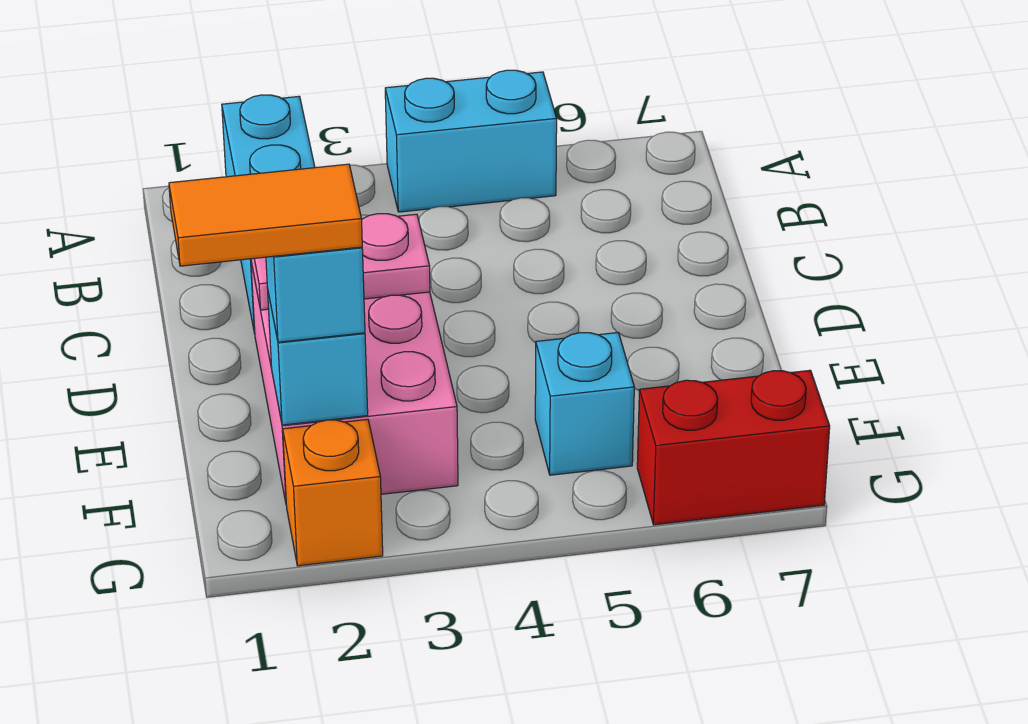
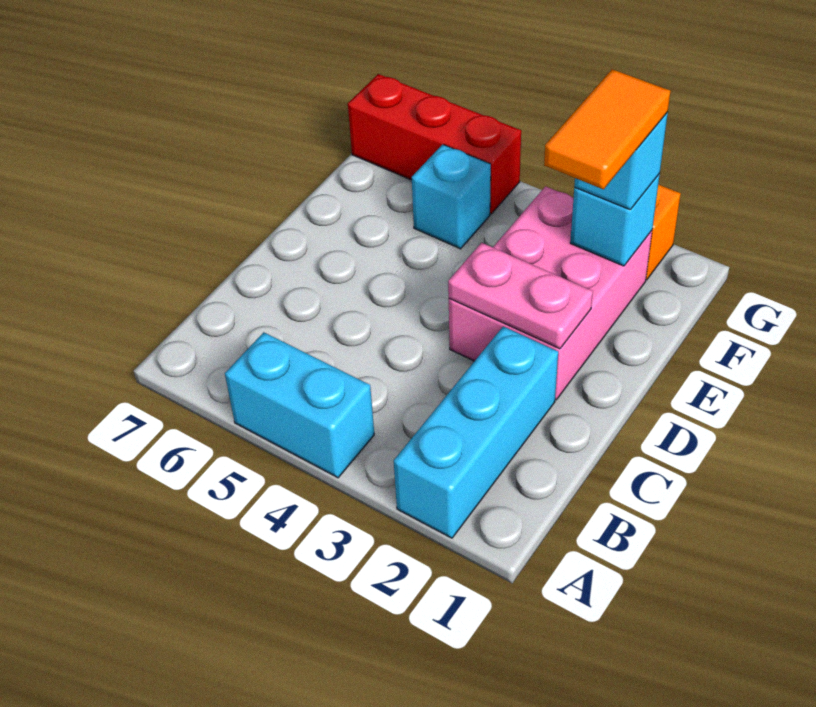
orange 1x2 tile [169,164,362,266] -> orange 1x2 tile turned to [544,69,671,189]
red 1x2 brick [637,370,830,525] -> red 1x3 brick [348,74,521,214]

